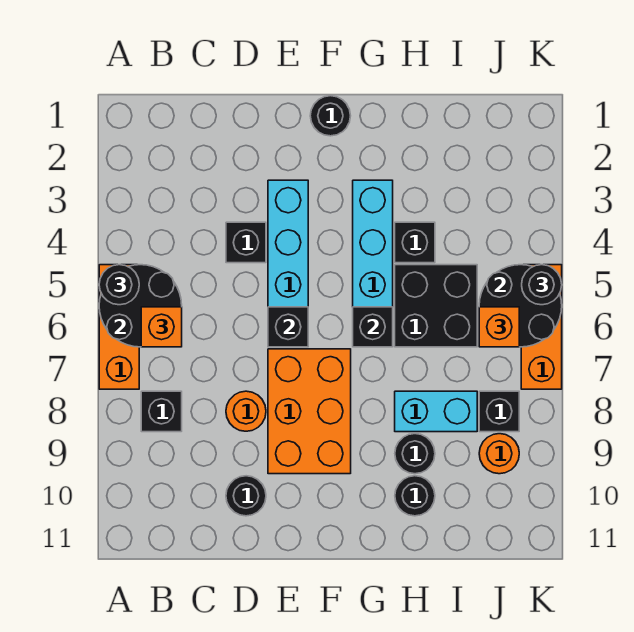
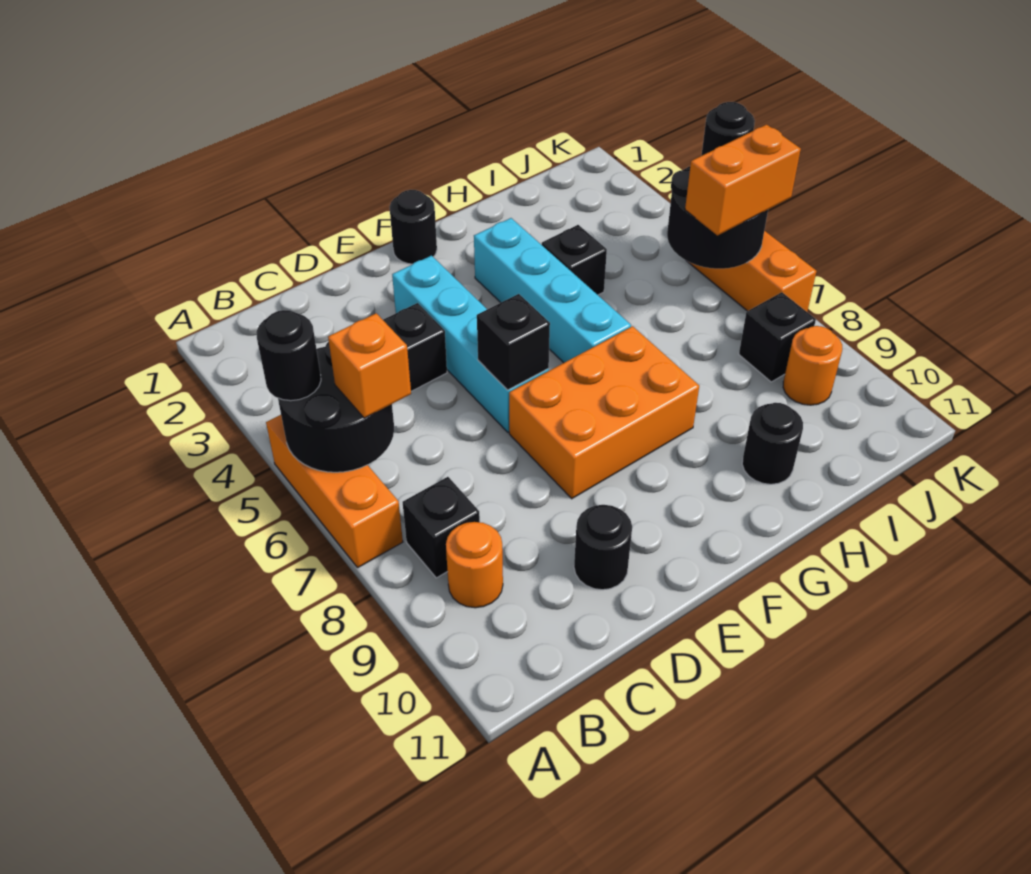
orange 1x1 round brick [226,391,266,431] -> orange 1x1 round brick moved to [446,522,503,608]
orange 2x3 brick [268,349,351,474] -> orange 2x3 brick turned to [509,326,699,499]
black 1x1 brick [353,307,393,347] -> none
black 2x2 brick [395,265,477,347] -> none
cyan 1x2 brick [395,391,477,432] -> none
black 1x1 round brick [395,434,435,474] -> none
orange 1x1 brick [479,307,519,347] -> orange 1x2 brick [685,125,801,235]

